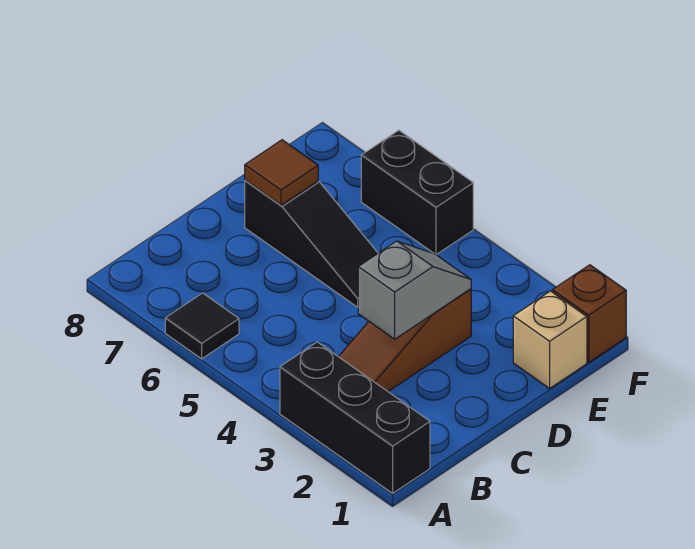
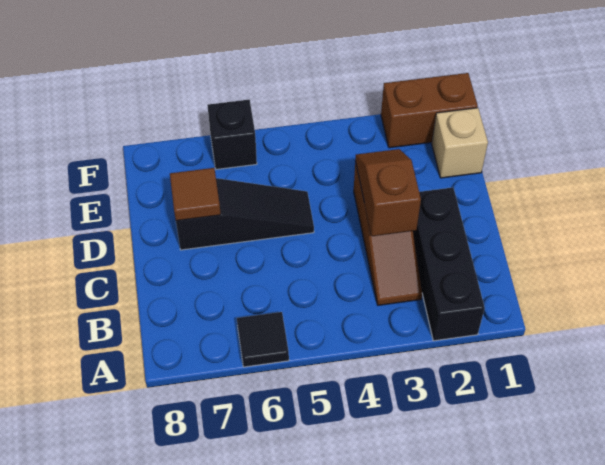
black 1x3 brick [280,342,430,493] -> black 1x3 brick turned to [413,187,485,341]
grey 1x2 slope [358,241,471,339] -> brown 1x2 slope [355,149,421,236]
brown 1x1 brick [552,265,626,362] -> brown 1x2 brick [381,73,478,148]
black 1x2 brick [361,130,473,255] -> black 1x1 brick [207,100,257,169]

